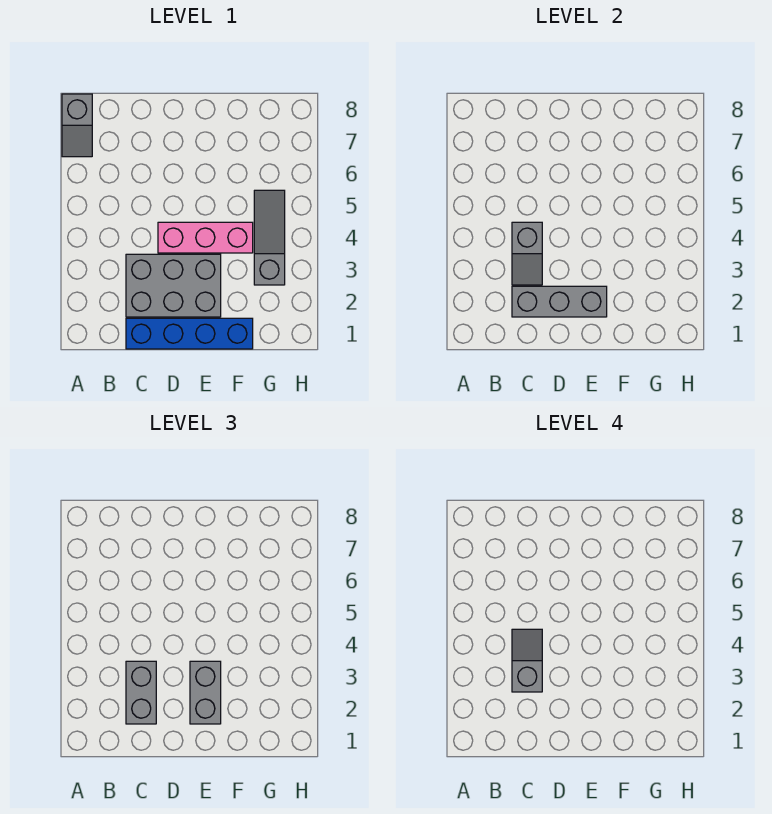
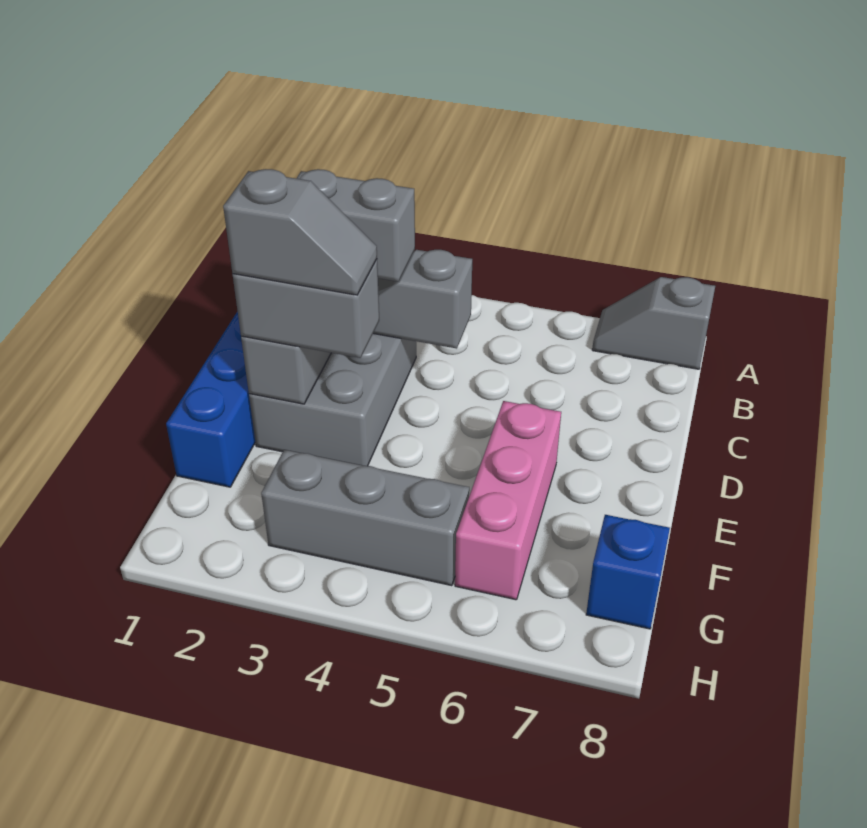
grey 1x2 slope [512,629,542,692] -> grey 1x2 slope moved to [223,169,377,295]
pink 1x3 brick [158,222,253,253] -> pink 1x3 brick moved to [455,401,561,600]
grey 1x3 slope [254,190,285,285] -> grey 1x3 brick [261,450,469,586]
none -> blue 1x1 brick [586,515,670,629]

